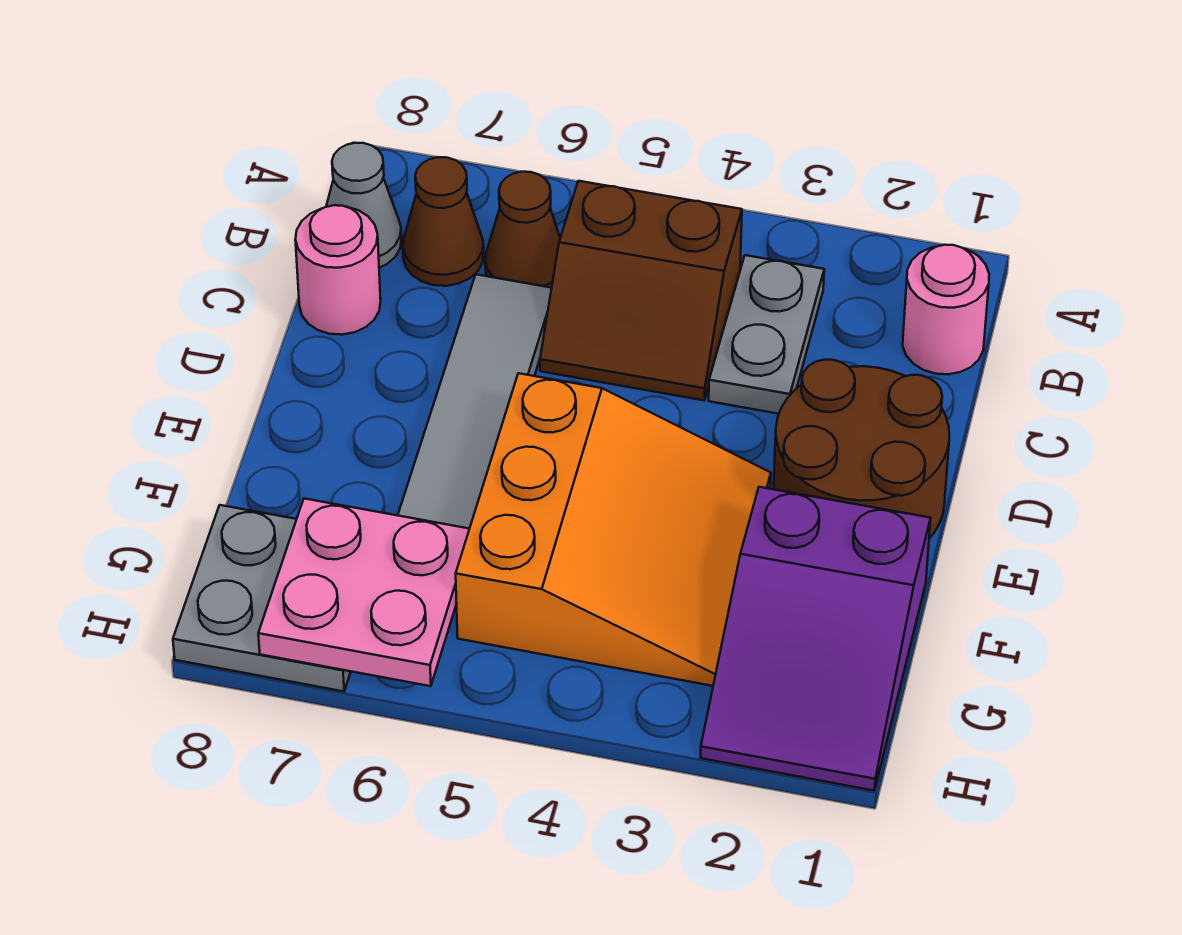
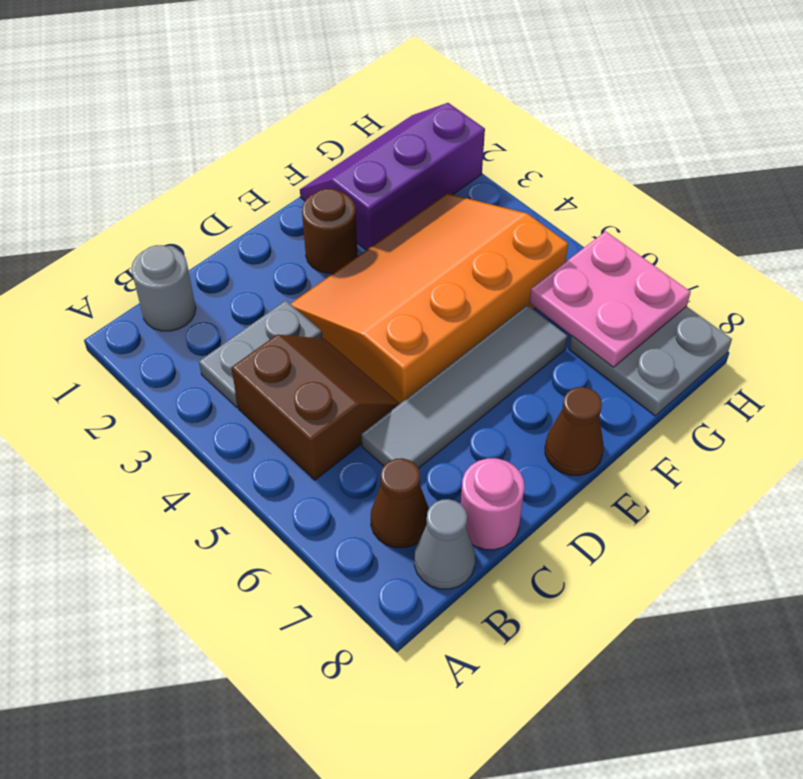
pink 1x1 round brick [903,245,989,374] -> grey 1x1 round brick [131,245,196,331]
brown 1x1 cone [485,172,560,288] -> brown 1x1 cone moved to [545,387,604,475]
brown 2x2 round brick [774,360,949,539] -> brown 1x1 round brick [302,189,357,273]
orange 3x3 slope [456,373,771,686] -> orange 3x4 slope [291,193,568,403]
purple 2x3 slope [701,487,931,791] -> purple 2x3 slope turned to [300,103,485,250]

